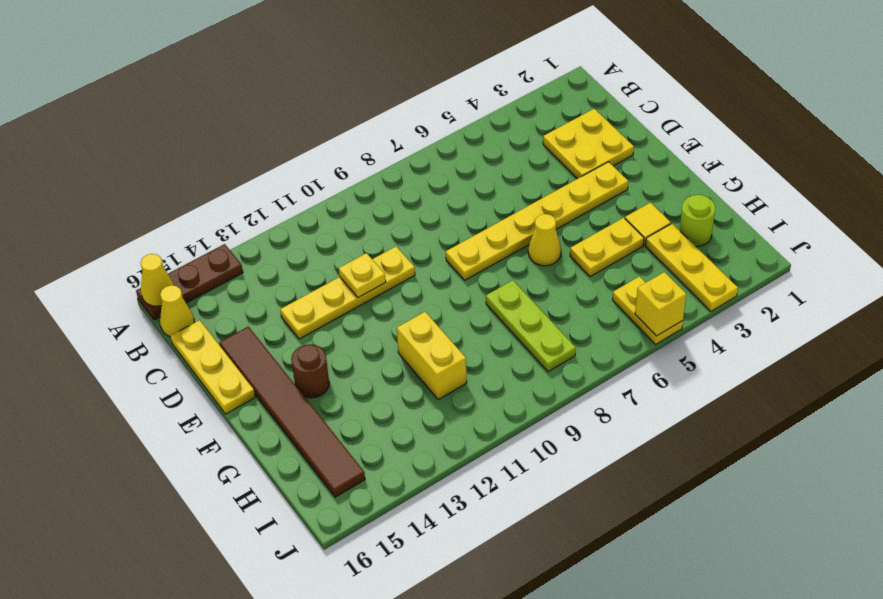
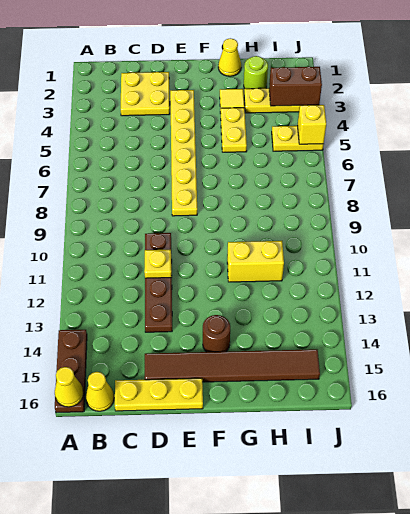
yellow 1x4 plate [280,247,415,339] -> brown 1x4 plate [145,233,172,332]
yellow 1x1 cone [528,214,561,266] -> yellow 1x1 cone moved to [218,38,241,76]
lime 1x3 plate [486,280,576,372] -> none
none -> brown 1x2 brick [269,67,322,106]

